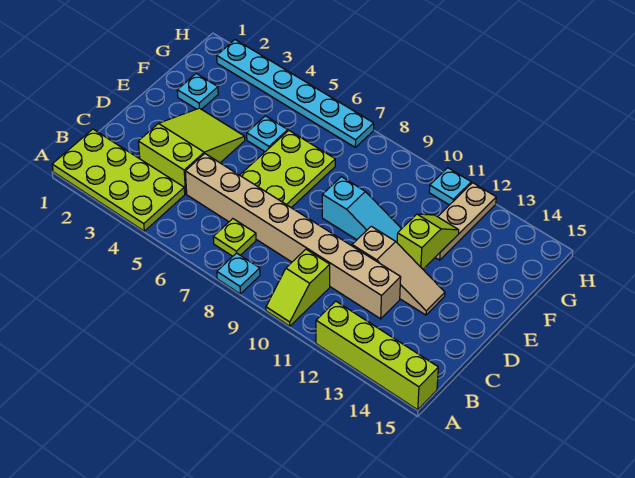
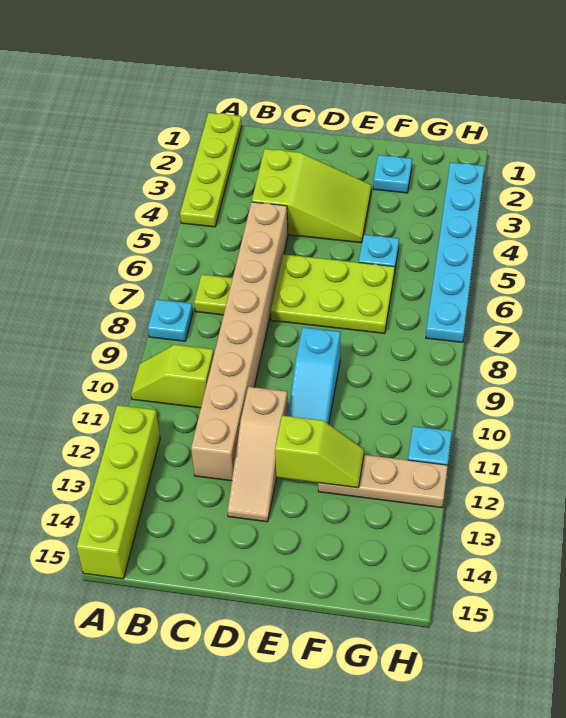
lime 2x4 plate [52,129,185,231] -> lime 1x4 plate [180,113,242,227]

